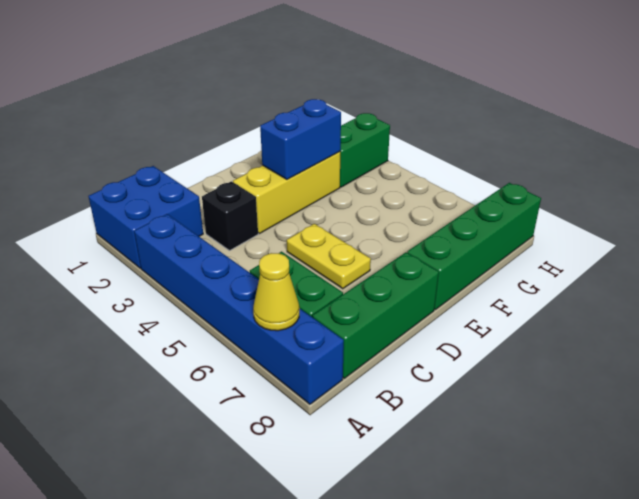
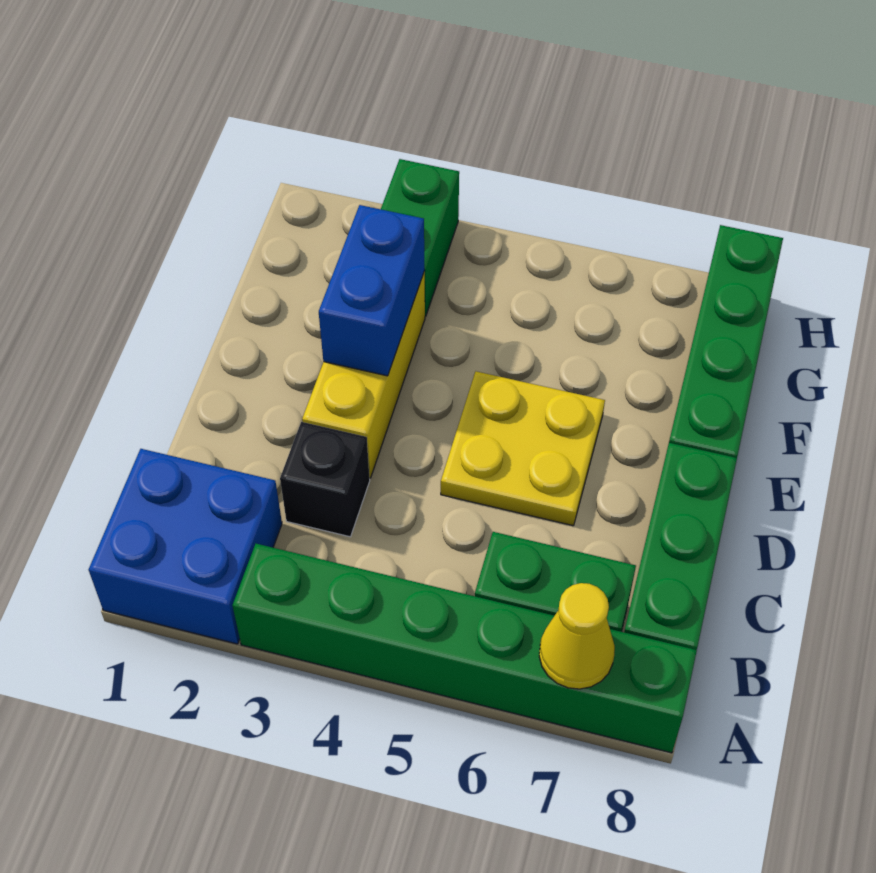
blue 1x6 brick [134,214,344,404] -> green 1x6 brick [232,544,697,753]
yellow 1x2 plate [287,224,371,289] -> yellow 2x2 plate [441,371,605,526]

